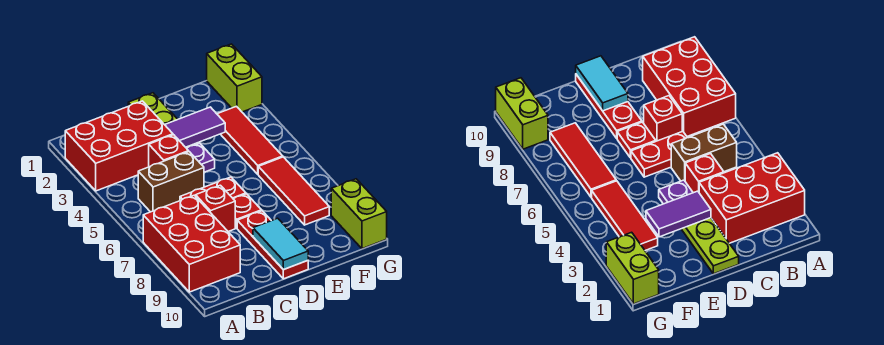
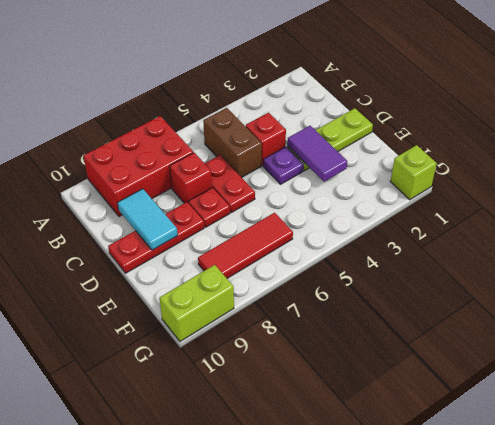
red 2x3 brick [65,101,173,191] -> none
cyan 1x2 tile [253,218,308,270] -> cyan 1x2 tile turned to [118,189,178,250]
red 1x3 tile [217,106,283,174] -> none
lime 1x2 brick [207,44,262,112] -> lime 1x1 brick [390,145,437,200]

